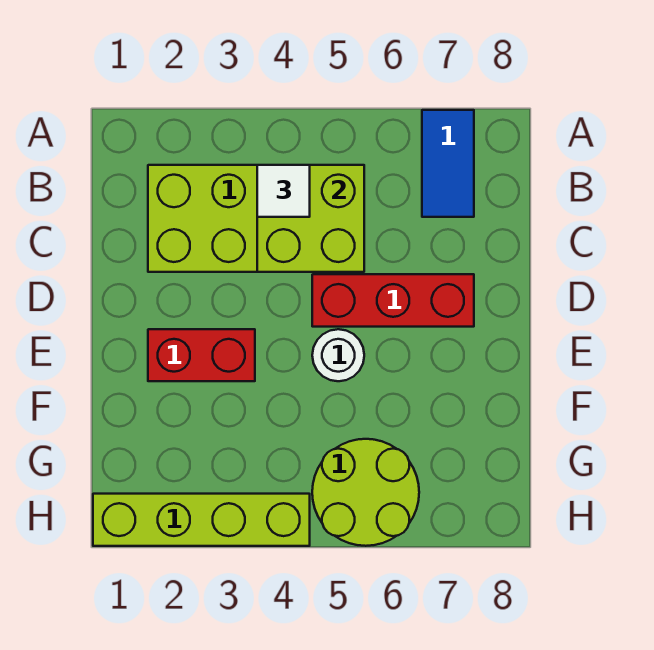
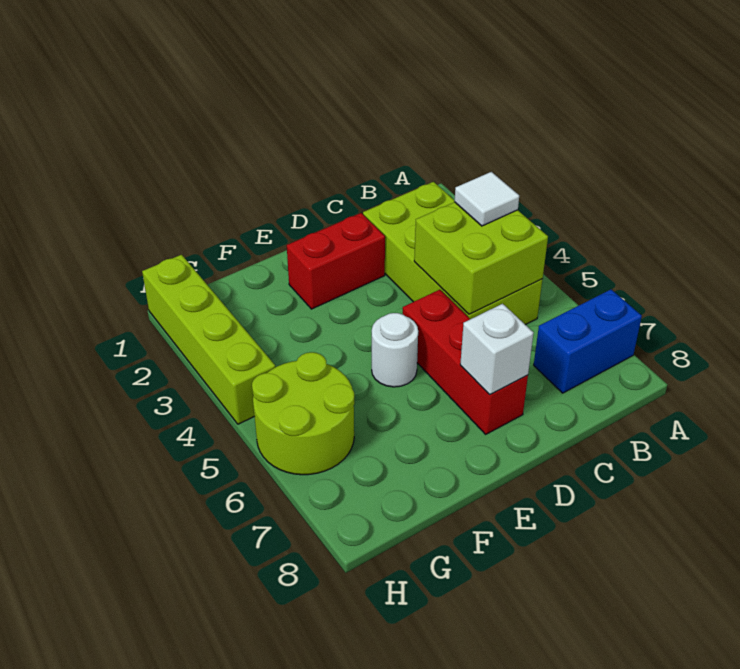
blue 1x2 tile [422,110,474,217] -> blue 1x2 brick [534,290,642,393]
none -> white 1x1 brick [460,304,533,395]
red 1x2 brick [148,329,255,381] -> red 1x2 brick turned to [287,213,385,309]

